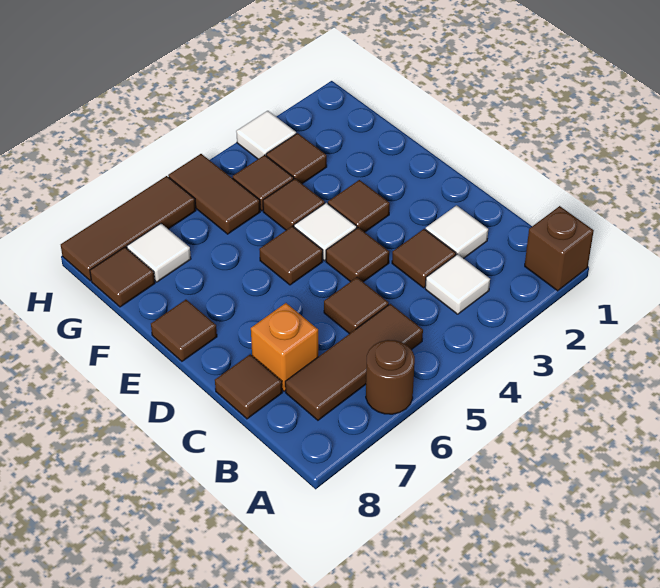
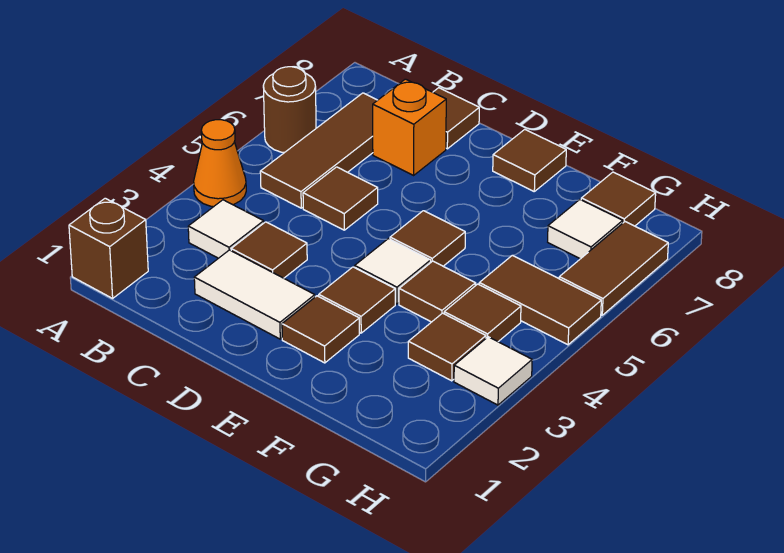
none -> orange 1x1 cone [194,120,246,207]
white 1x1 tile [426,206,488,259] -> white 1x2 tile [194,250,315,339]
brown 1x1 tile [326,228,389,282] -> brown 1x1 tile moved to [282,296,359,363]
brown 1x3 tile [61,176,196,281] -> brown 1x2 tile [559,222,668,315]

